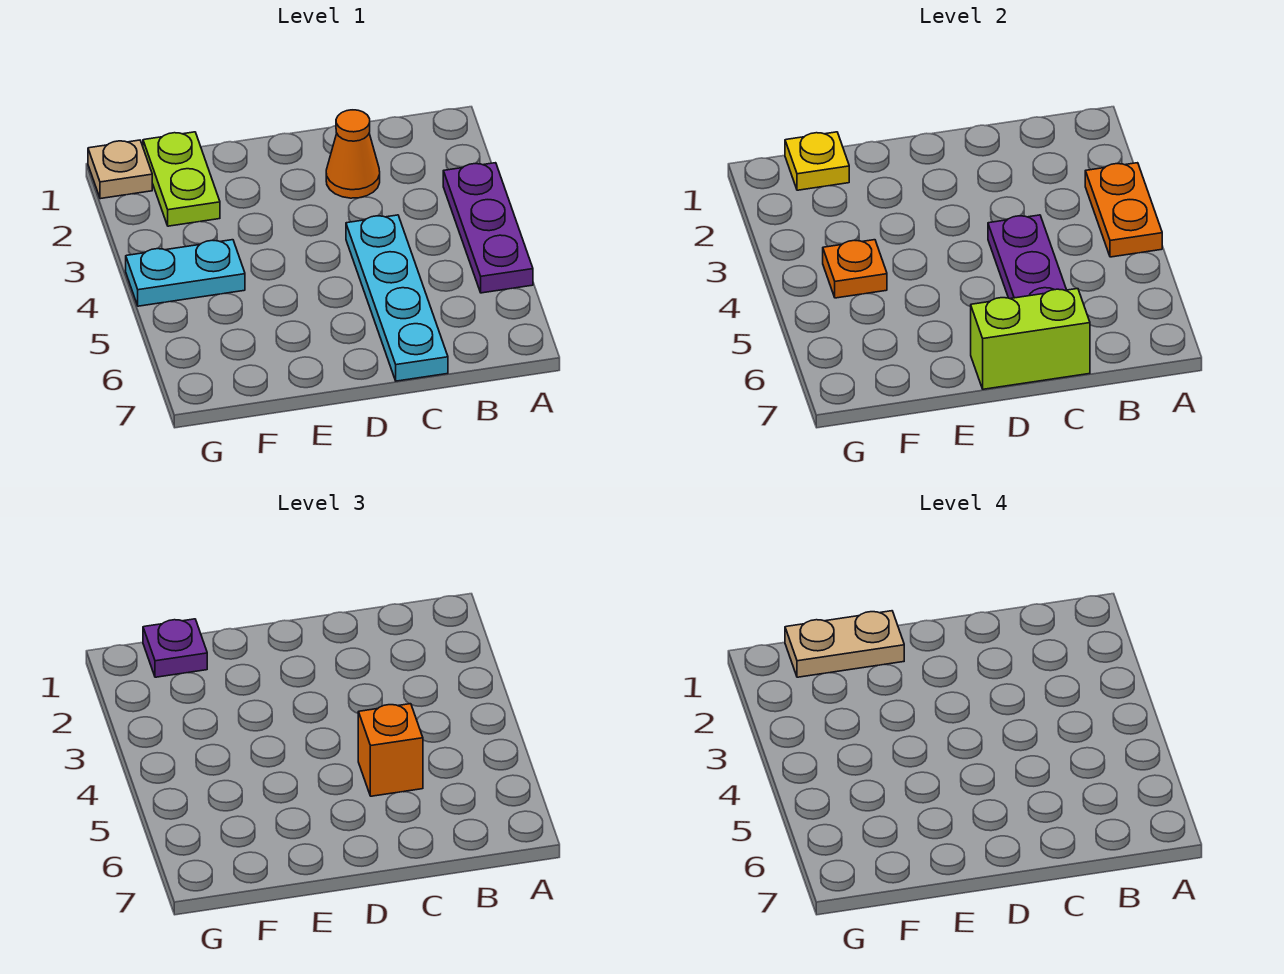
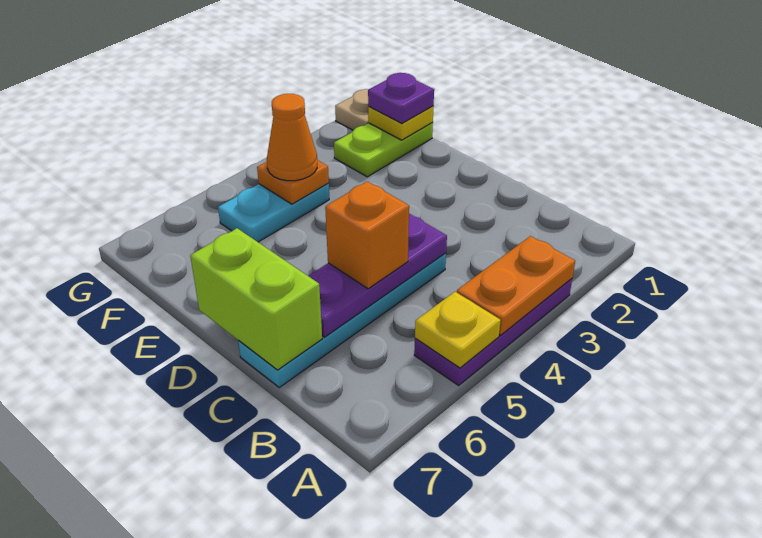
none -> yellow 1x1 plate [415,292,501,368]
orange 1x1 cone [326,110,380,198] -> orange 1x1 cone moved to [267,94,317,181]
tan 1x2 plate [785,611,904,677] -> none
cyan 1x2 plate [126,240,245,306] -> cyan 1x2 plate turned to [218,184,329,242]

